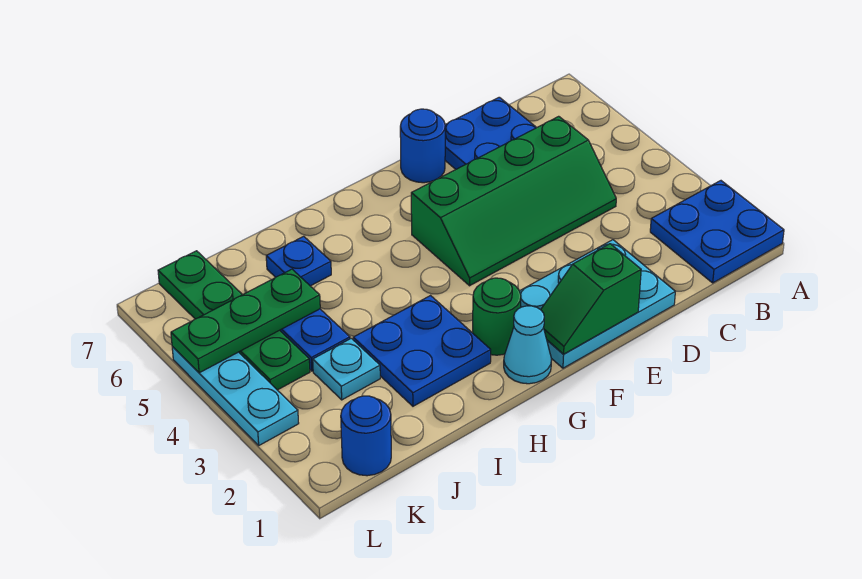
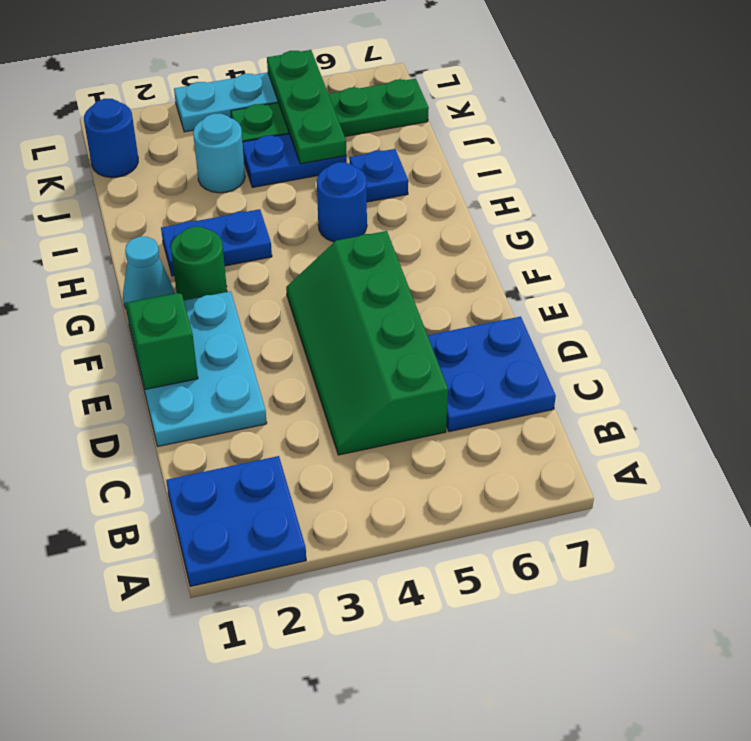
blue 1x1 round brick [400,109,445,183] -> blue 1x1 round brick moved to [317,162,367,242]
blue 2x2 plate [353,296,491,406] -> blue 1x2 plate [161,209,272,276]
cyan 1x1 plate [313,338,380,400] -> cyan 1x1 round brick [193,114,245,193]

